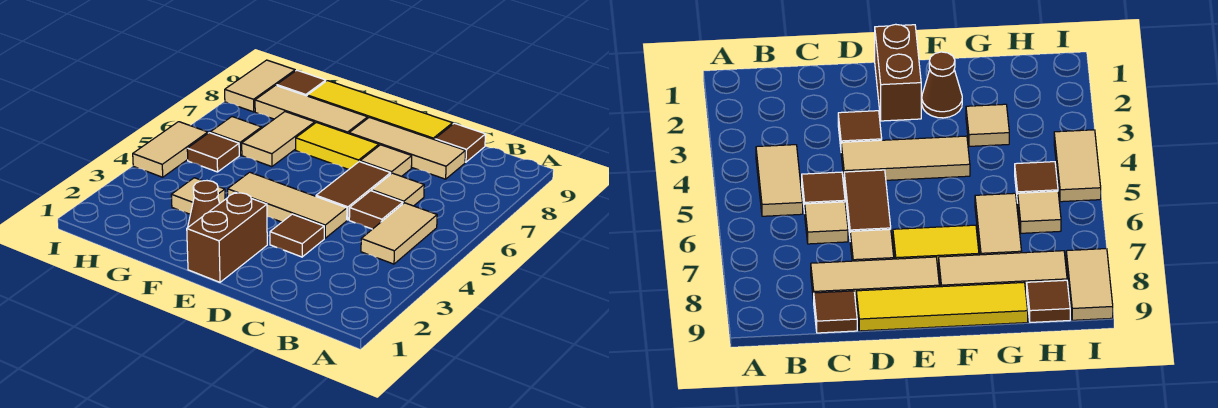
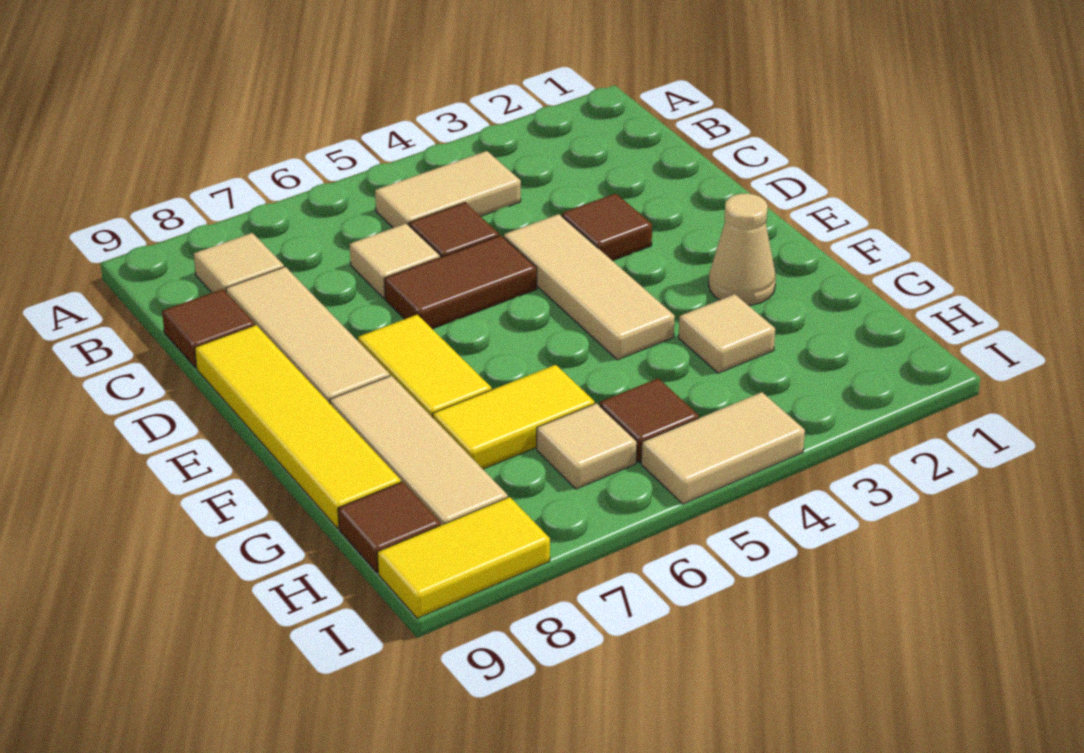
tan 1x1 tile [360,145,412,176] -> tan 1x1 tile moved to [194,233,284,293]
brown 1x2 brick [187,192,267,282] -> none
brown 1x1 cone [188,181,220,227] -> tan 1x1 cone [709,194,776,305]
tan 1x2 tile [242,112,315,167] -> yellow 1x2 tile [433,365,595,469]
tan 1x2 tile [225,60,295,112] -> yellow 1x2 tile [377,497,550,618]

